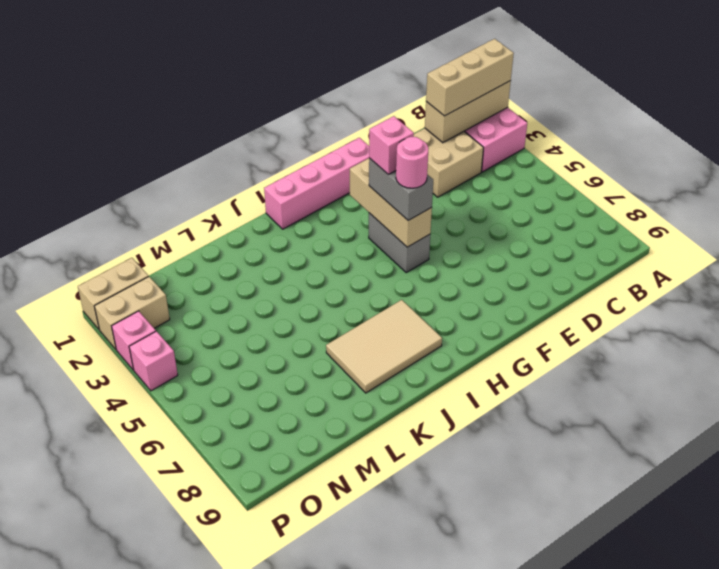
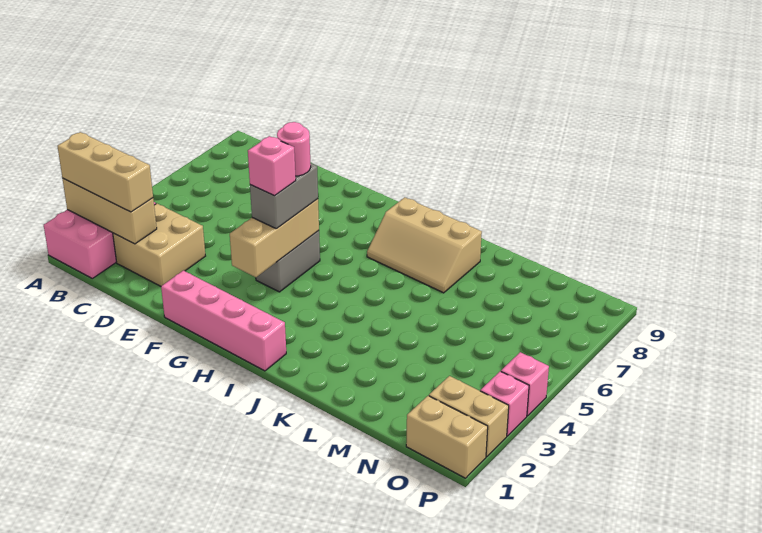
tan 2x3 tile [326,300,442,393] -> tan 2x3 slope [367,197,482,293]

